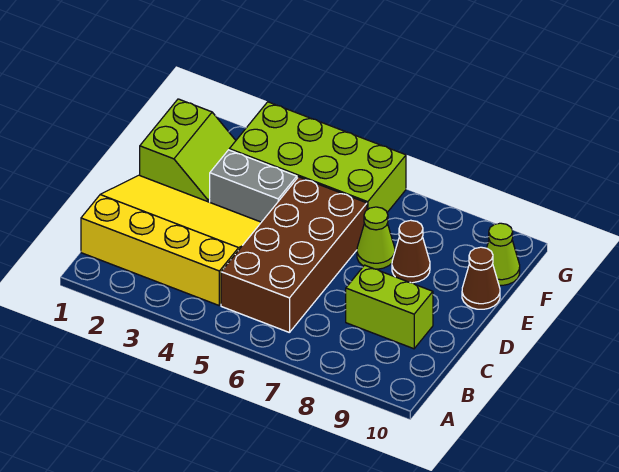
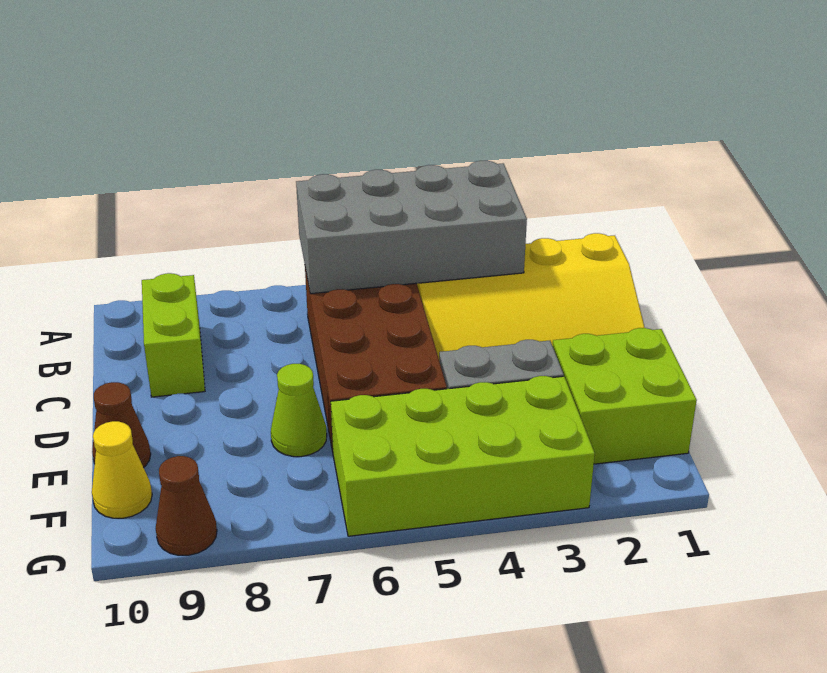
none -> grey 2x4 brick [296,161,527,294]
lime 1x2 brick [346,265,433,349] -> lime 1x2 brick turned to [142,273,205,397]
lime 2x2 slope [140,99,236,202] -> lime 2x2 brick [553,328,697,464]
brown 1x1 cone [392,220,430,283] -> brown 1x1 cone moved to [156,456,217,555]
lime 1x1 cone [487,223,520,285] -> yellow 1x1 cone [92,421,152,518]

